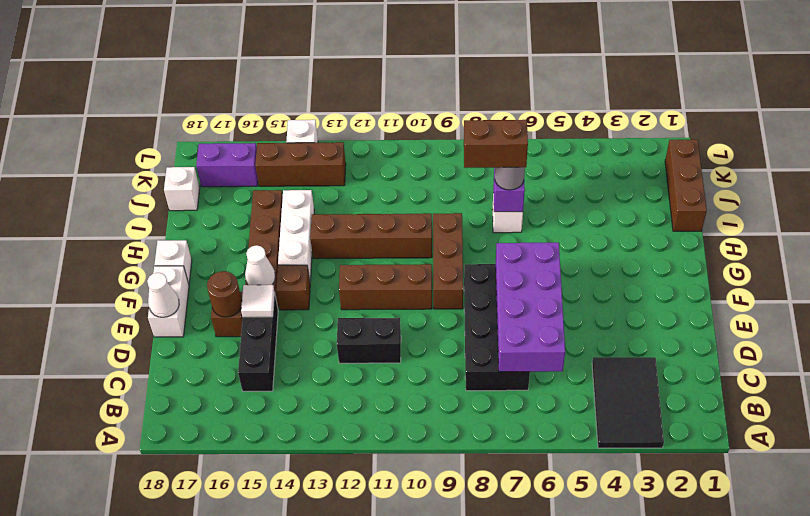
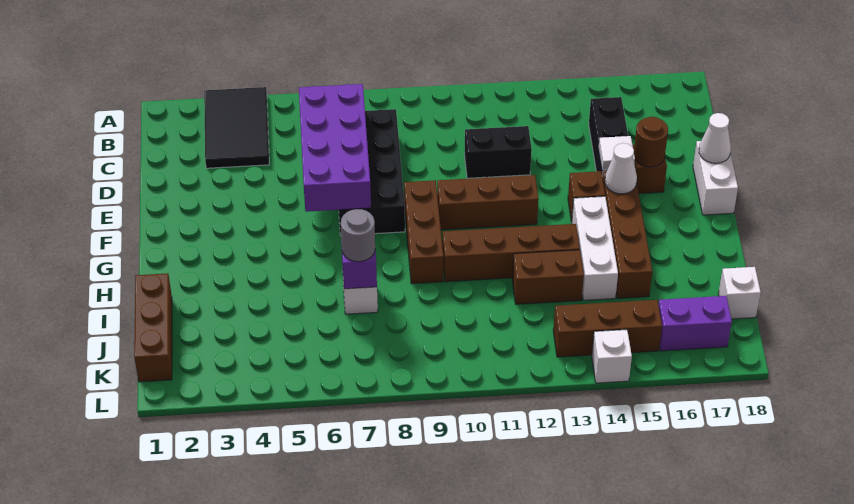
white 1x1 brick [154,240,192,284] -> none
brown 1x2 brick [464,120,528,168] -> brown 1x2 brick moved to [512,250,584,304]

